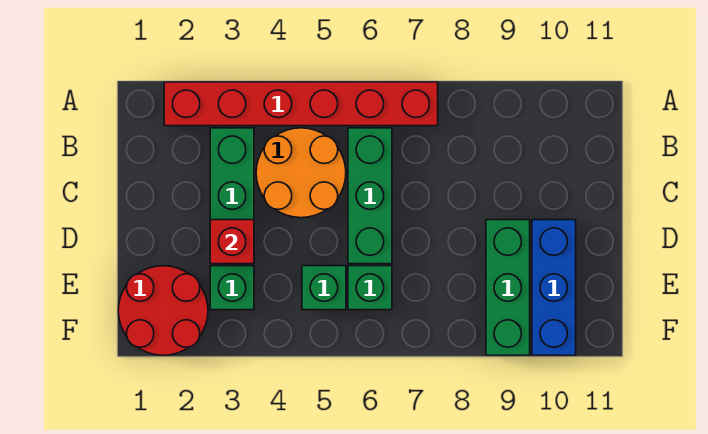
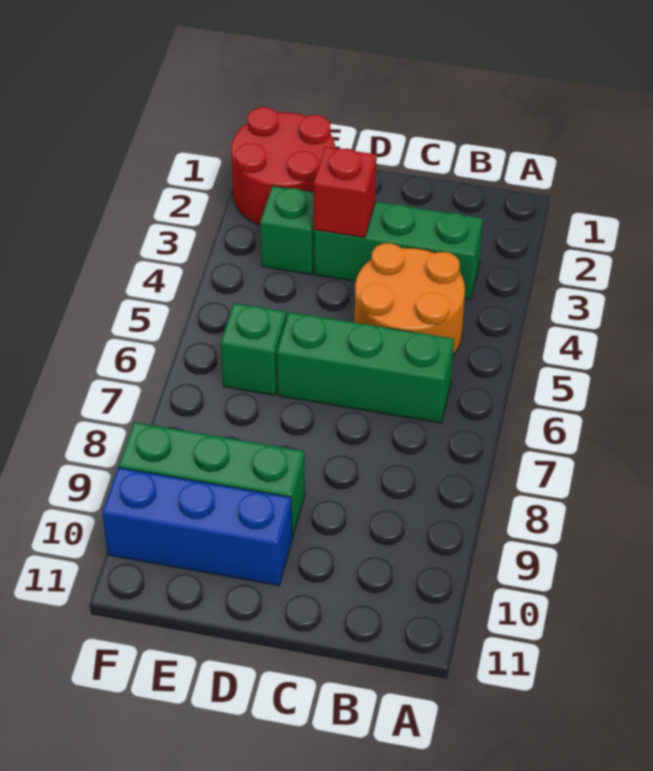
red 1x6 brick [164,82,438,126] -> none
green 1x1 brick [302,266,346,310] -> none

